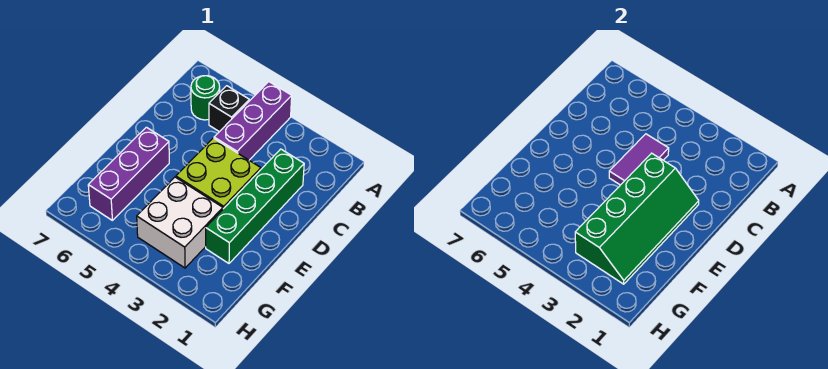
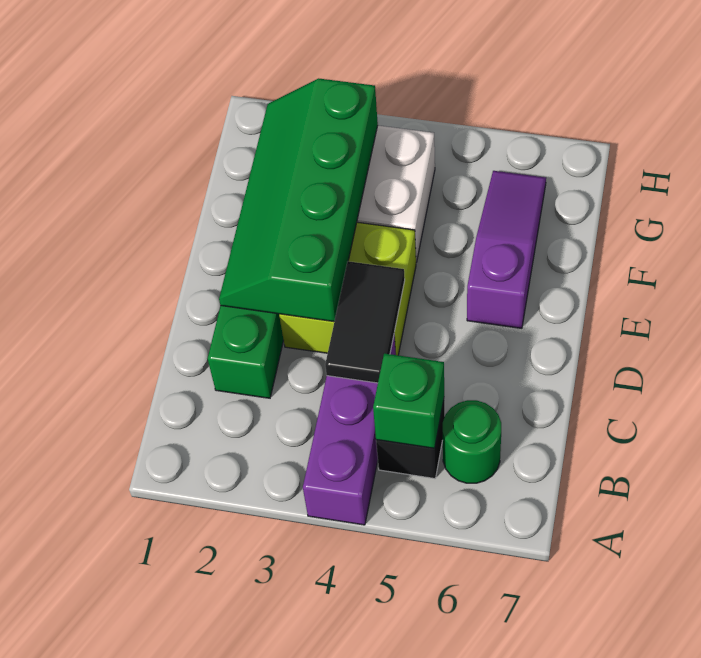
none -> green 1x1 brick [373,353,444,448]
purple 1x2 tile [609,134,669,185] -> black 1x2 tile [325,261,405,383]
purple 1x3 brick [88,127,169,221] -> purple 1x3 slope [467,171,546,328]

